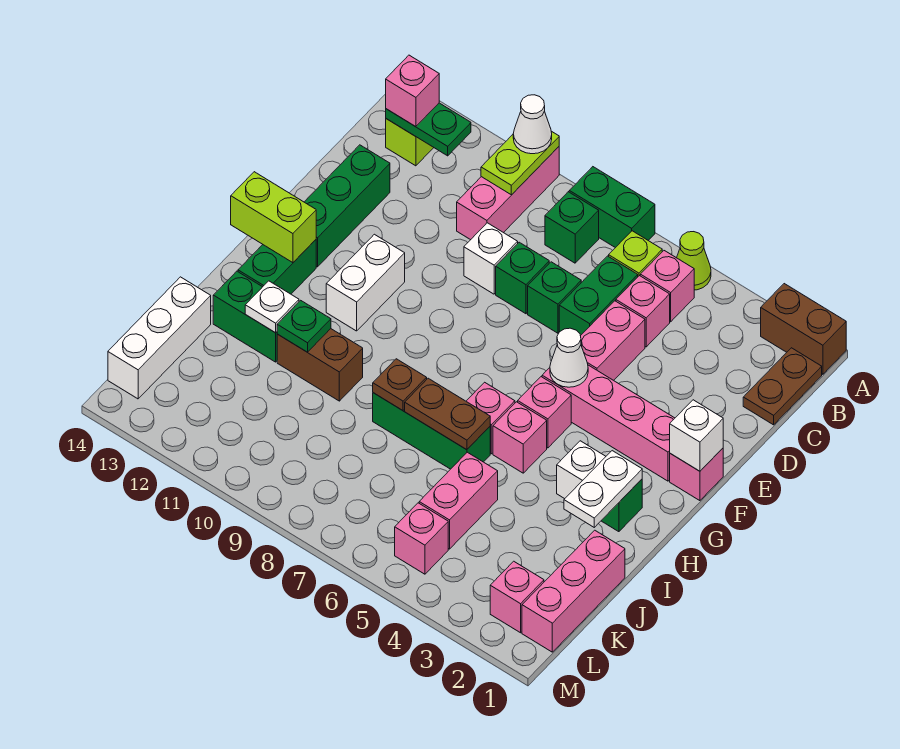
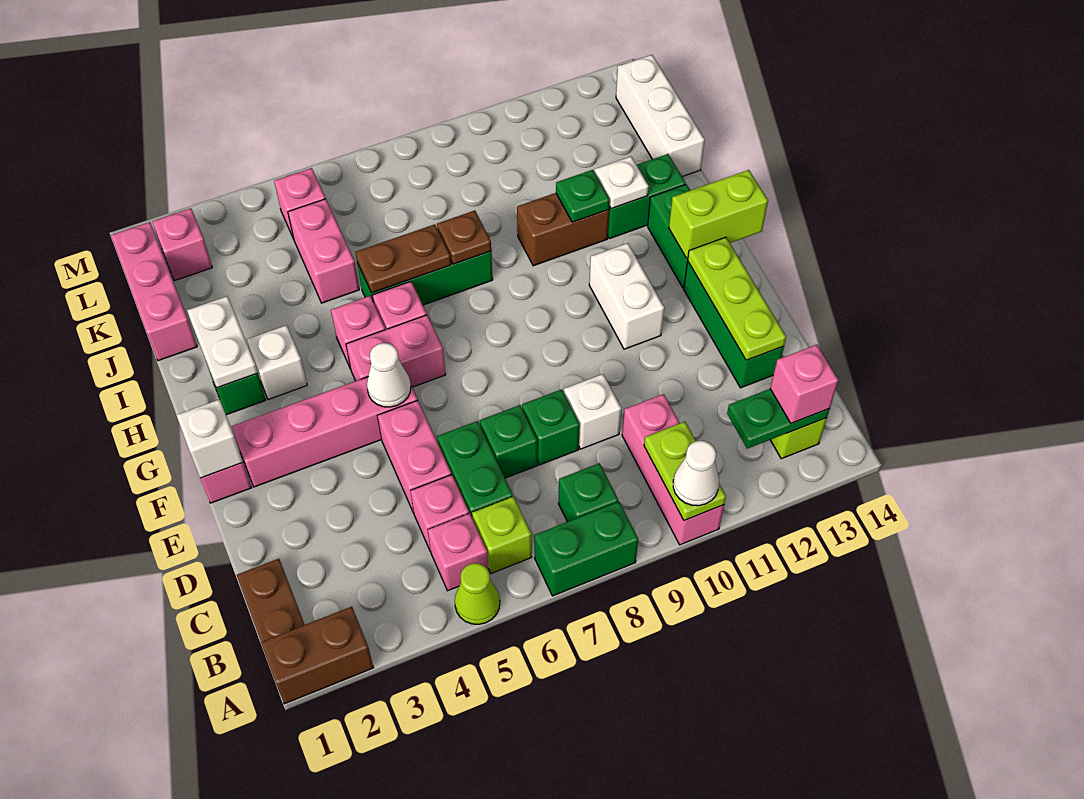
none -> lime 1x3 plate [688,237,786,360]
pink 1x1 brick [518,377,571,448] -> pink 1x2 brick [346,315,446,387]

